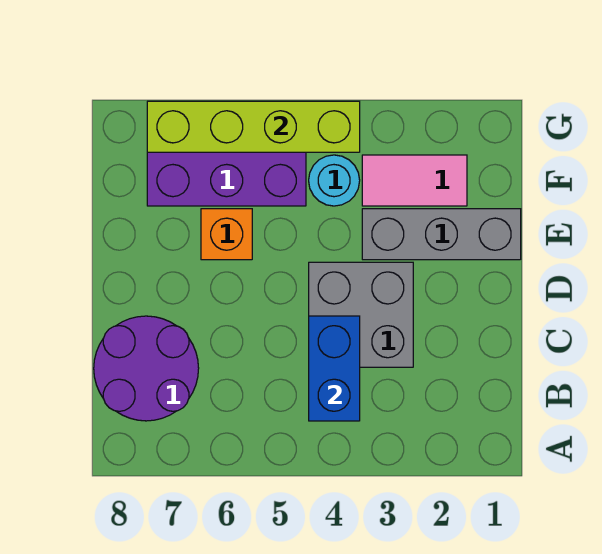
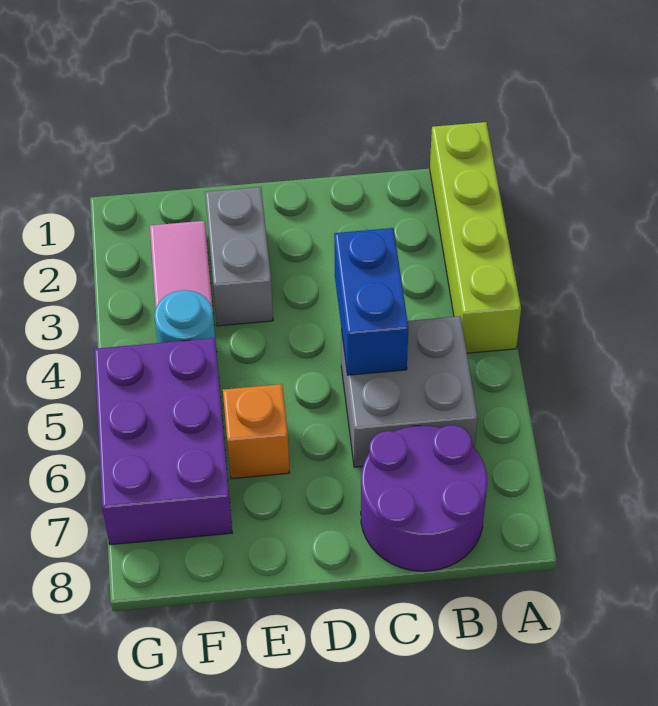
blue 1x2 brick [309,316,360,421] -> blue 1x2 brick turned to [334,228,409,375]
grey 2x2 brick [309,262,413,367] -> grey 2x2 brick moved to [341,316,478,467]
grey 1x3 brick [362,209,521,260] -> grey 1x2 brick [205,187,273,326]
lime 1x4 brick [147,101,360,152] -> lime 1x4 brick moved to [430,122,521,353]

